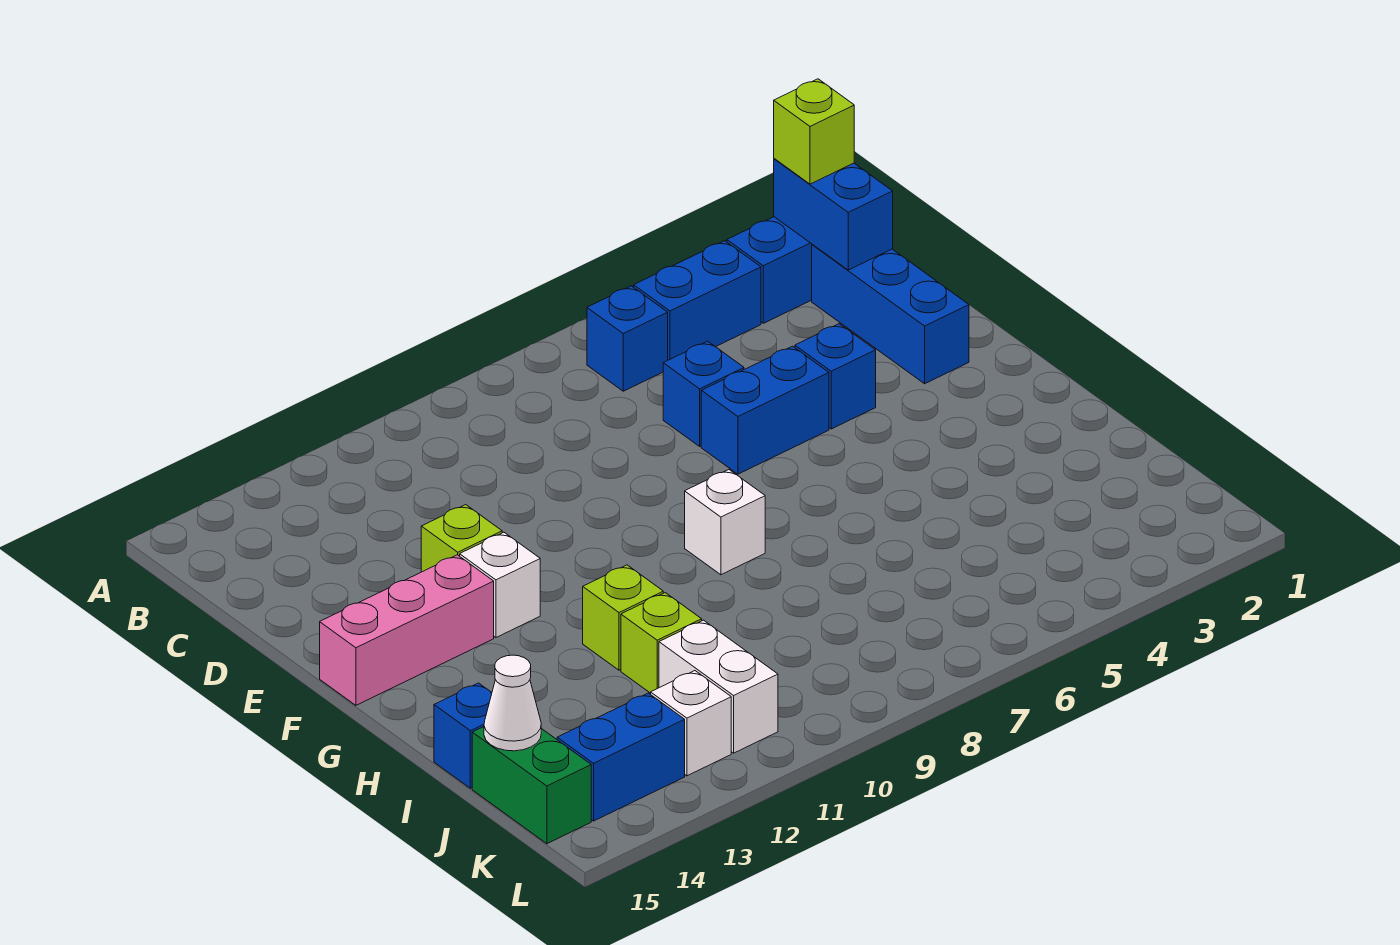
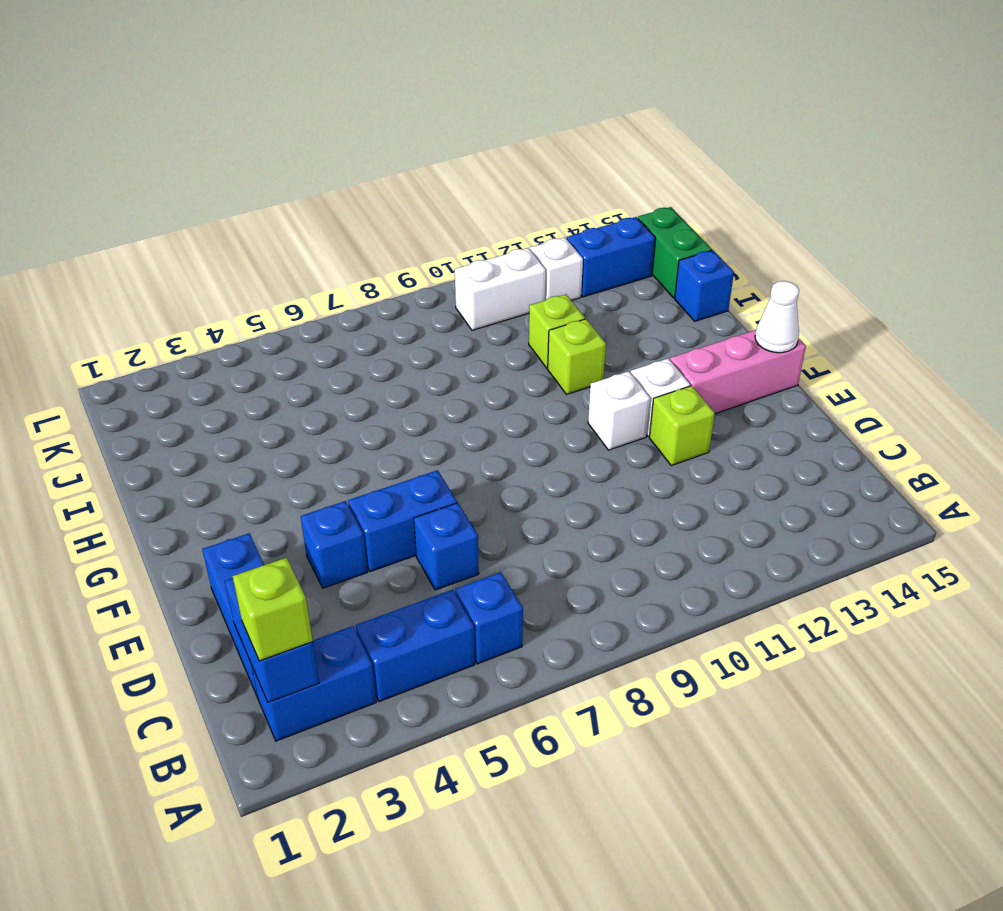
white 1x1 brick [685,470,765,575] -> white 1x1 brick moved to [588,371,650,450]
white 1x2 brick [659,620,778,753] -> white 1x2 brick turned to [455,248,546,330]
white 1x1 cone [484,655,541,751] -> white 1x1 cone moved to [755,281,799,353]

